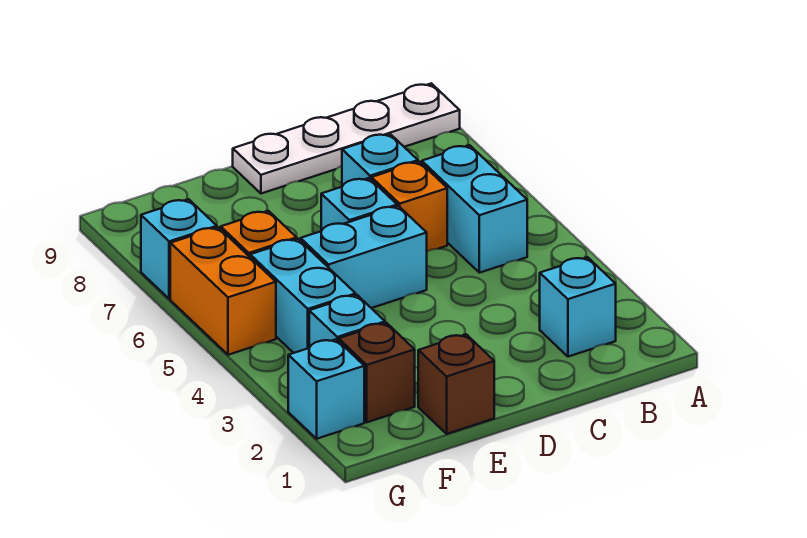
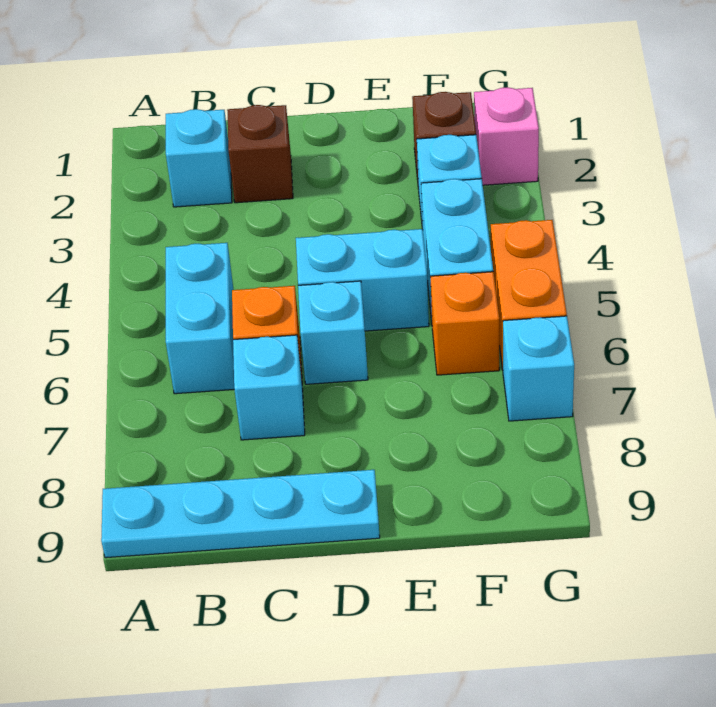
white 1x4 plate [233,83,460,194] -> cyan 1x4 plate [101,470,380,558]
brown 1x1 brick [418,334,494,434] -> brown 1x1 brick moved to [227,105,293,203]
cyan 1x1 brick [288,339,364,439] -> pink 1x1 brick [474,87,539,185]

